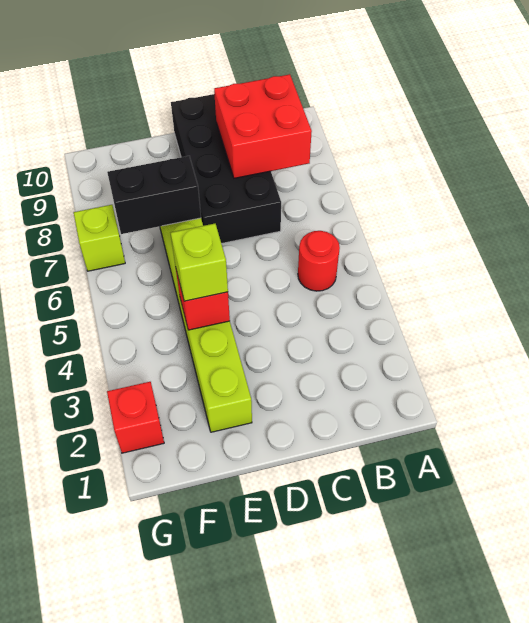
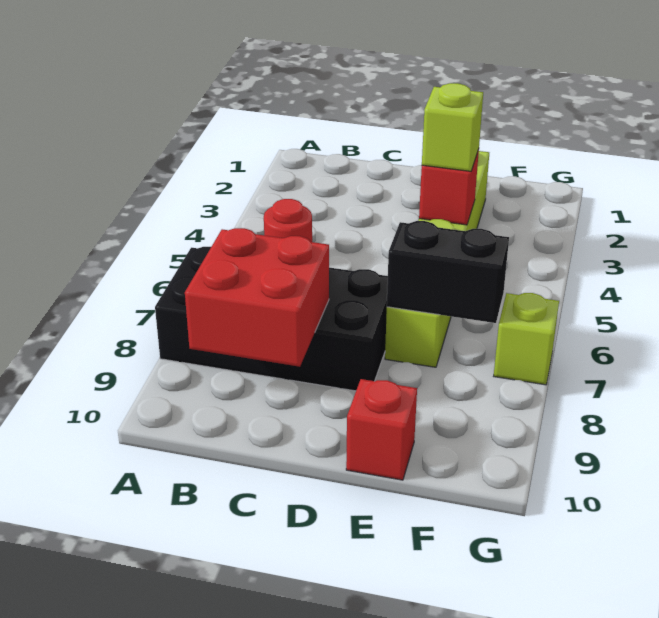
black 2x4 brick [171,94,281,244] -> black 2x4 brick turned to [155,247,388,391]
red 1x1 brick [107,382,164,453] -> red 1x1 brick moved to [346,379,417,480]

